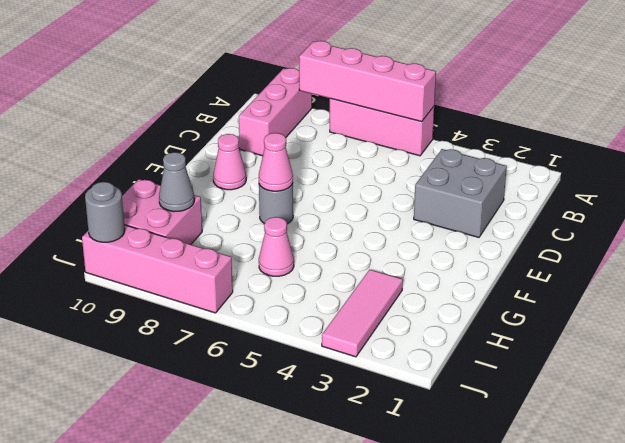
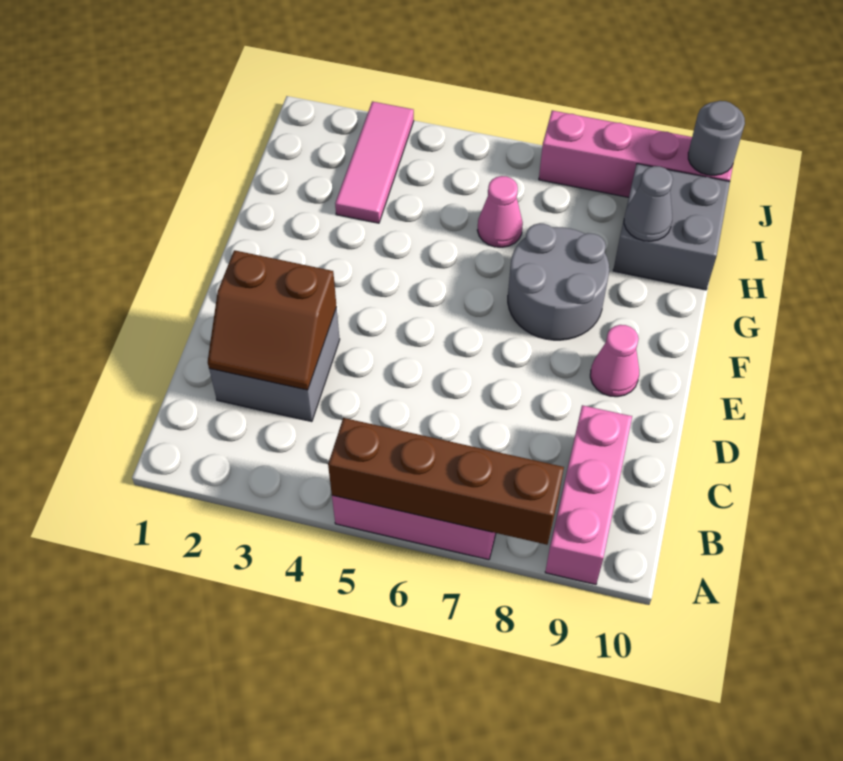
pink 1x4 brick [299,41,436,122] -> brown 1x4 brick [328,418,564,545]
none -> brown 2x2 slope [208,250,337,390]
grey 1x1 round brick [259,183,293,224] -> grey 2x2 round brick [508,223,609,340]
pink 1x1 cone [259,133,293,191] -> none
pink 2x2 brick [122,179,202,244] -> grey 2x2 brick [613,164,730,290]

